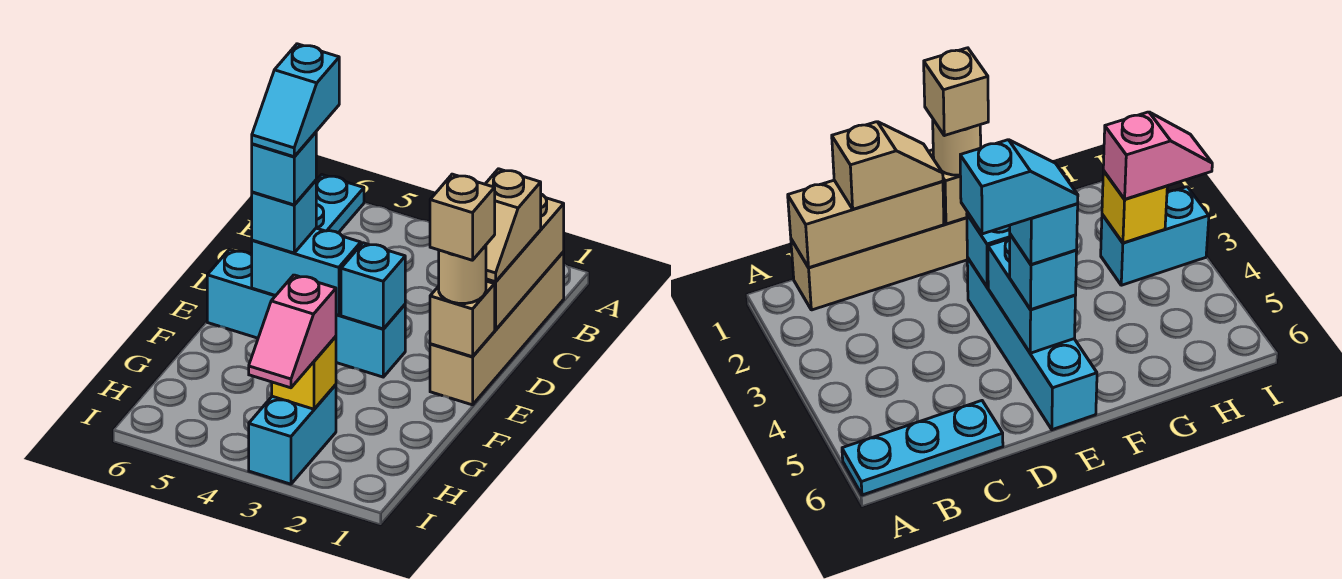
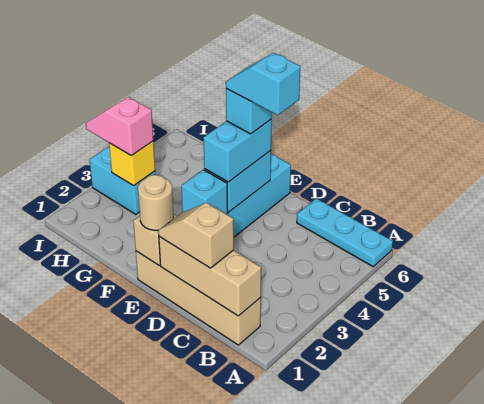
tan 1x1 brick [430,174,495,260] -> none
cyan 1x1 brick [252,180,316,253] -> cyan 1x2 brick [203,119,272,182]

